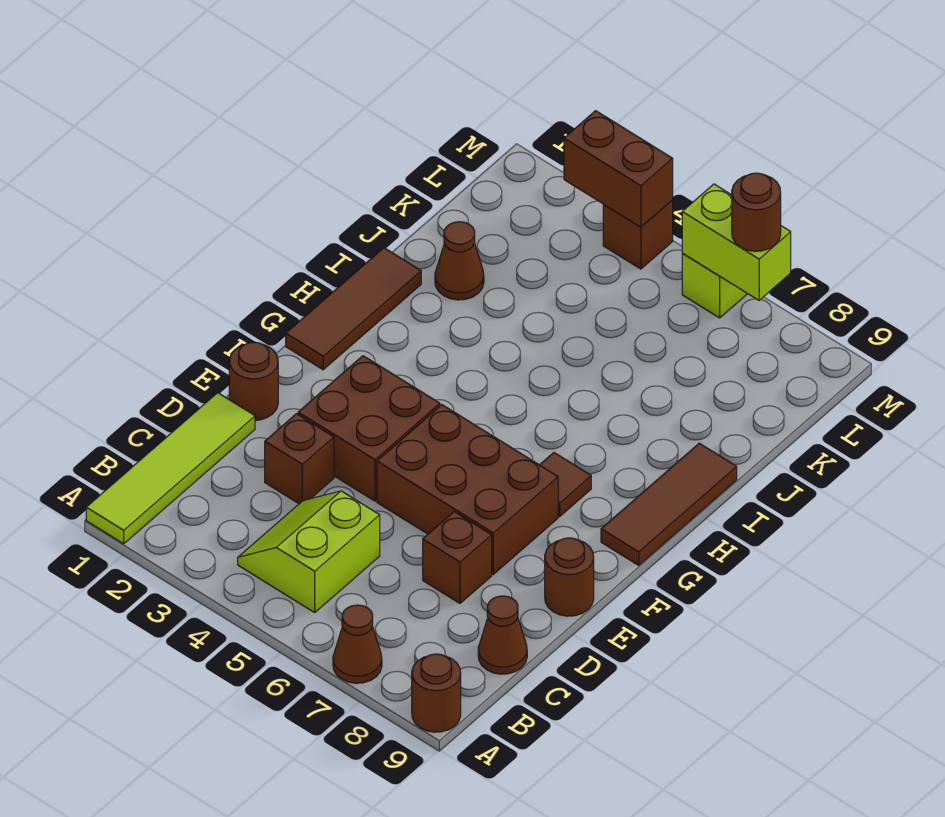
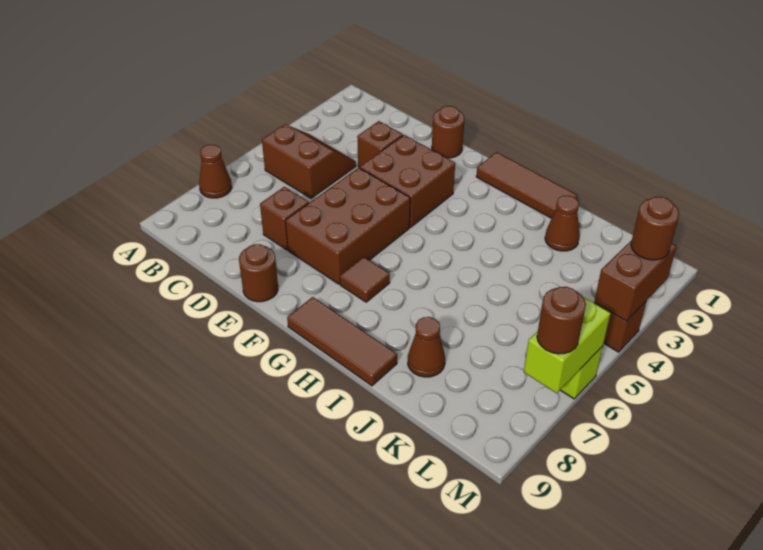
lime 1x4 tile [86,393,255,544] -> none
brown 1x1 round brick [412,654,461,732] -> brown 1x1 round brick moved to [631,197,679,260]
lime 2x2 slope [238,491,380,612] -> brown 2x2 slope [262,124,356,199]
brown 1x1 cone [478,596,527,674] -> brown 1x1 cone moved to [408,317,445,377]

